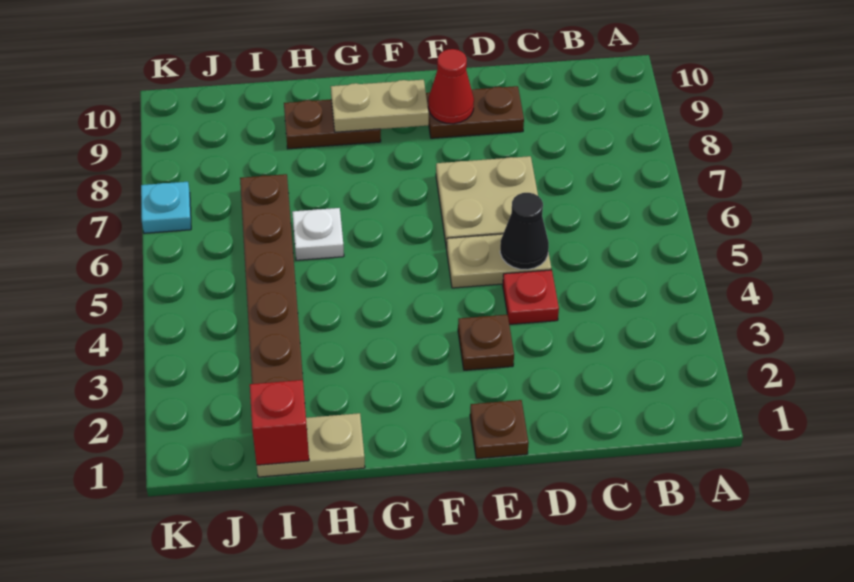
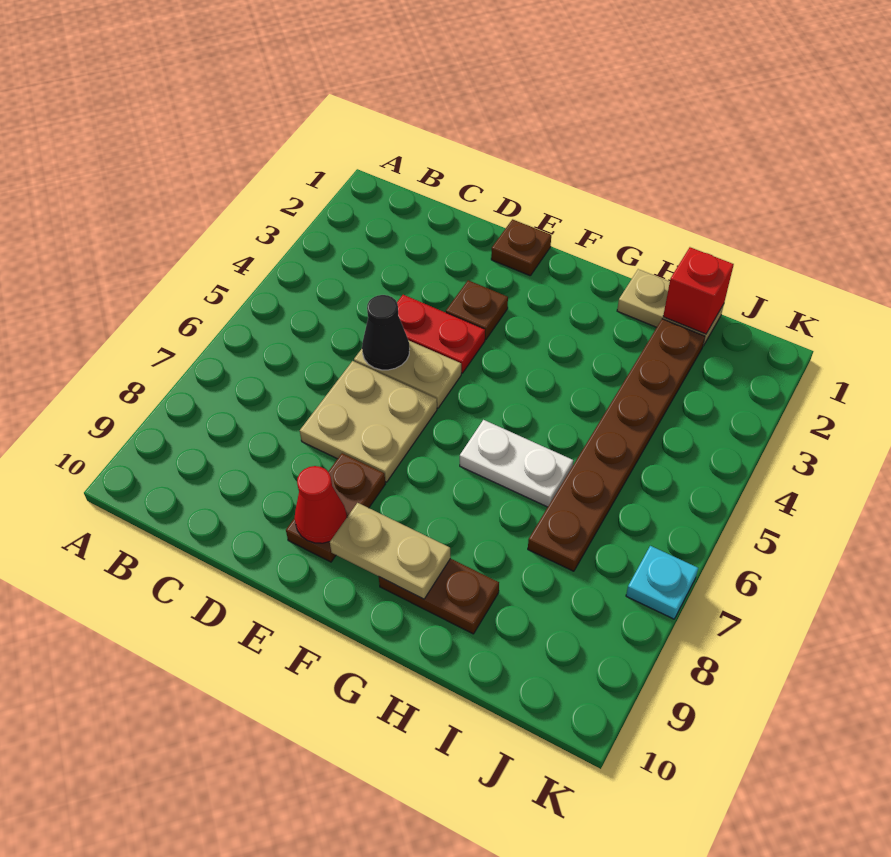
red 1x1 plate [503,270,559,324] -> red 1x2 plate [397,295,485,373]
brown 1x2 plate [426,86,524,138] -> brown 1x2 plate turned to [286,453,385,562]
white 1x1 plate [292,208,344,260] -> white 1x2 plate [460,420,573,507]

